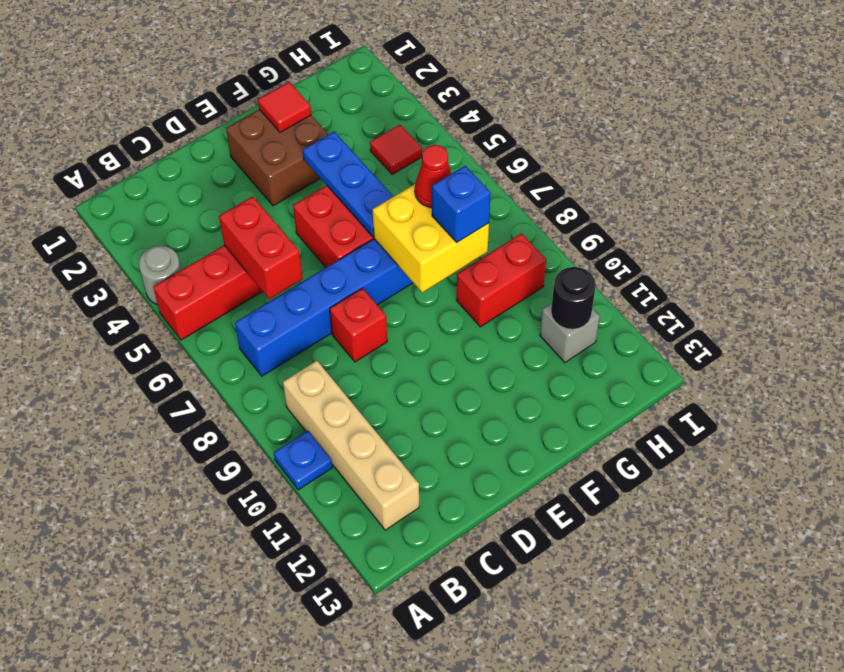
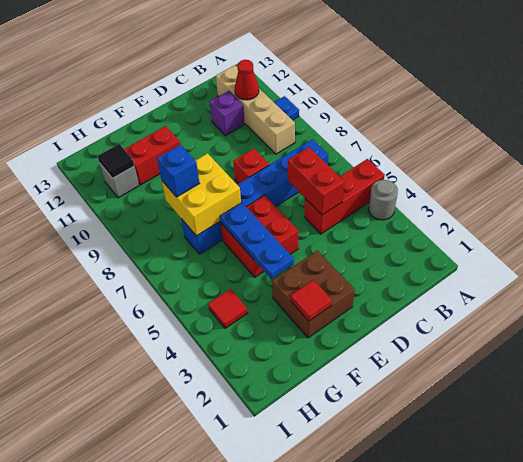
none -> purple 1x1 brick [209,91,245,136]
red 1x1 cone [415,145,451,208] -> red 1x1 cone moved to [235,60,259,100]
red 1x2 brick [457,234,546,327] -> red 1x2 brick moved to [124,126,180,185]
black 1x1 round brick [551,267,596,329] -> black 1x1 tile [98,144,134,178]

